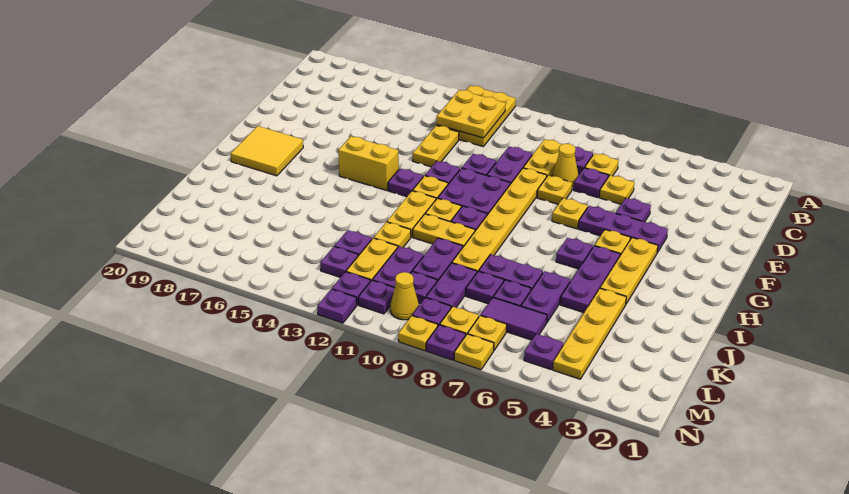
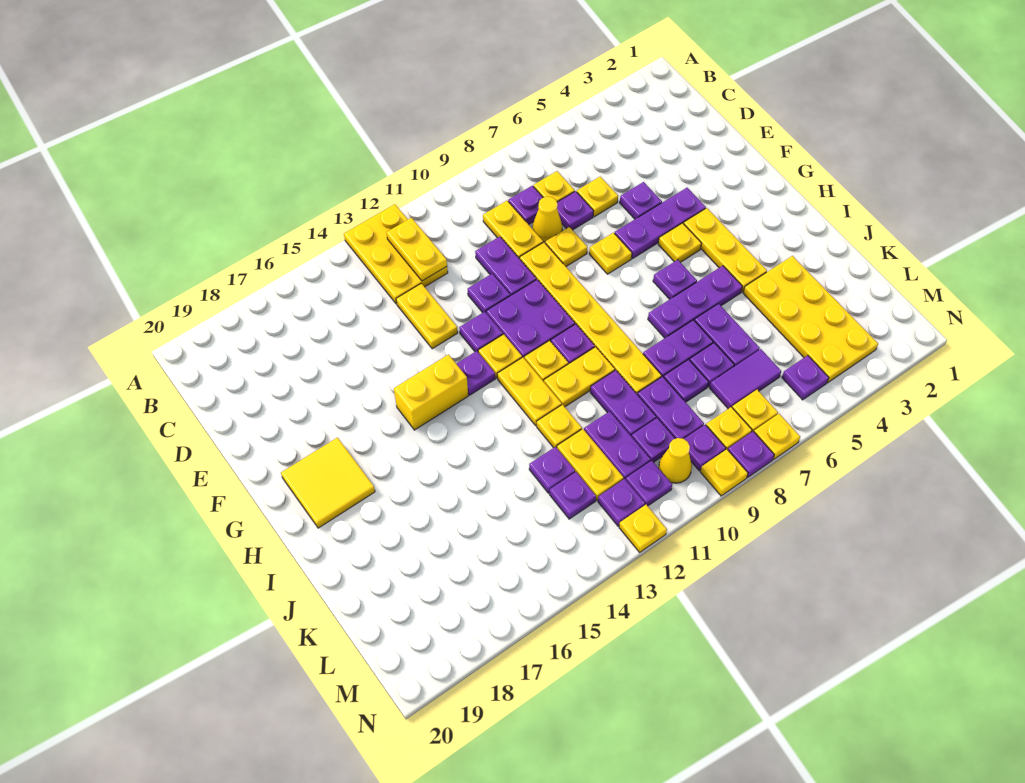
yellow 2x2 plate [437,90,505,138] -> yellow 1x2 plate [386,218,447,281]
purple 1x3 plate [560,246,620,313] -> purple 1x3 plate turned to [648,266,742,338]
yellow 1x4 plate [553,289,626,379] -> yellow 2x4 plate [743,256,878,383]
purple 1x1 plate [317,289,357,323] -> yellow 1x1 plate [619,505,667,552]

